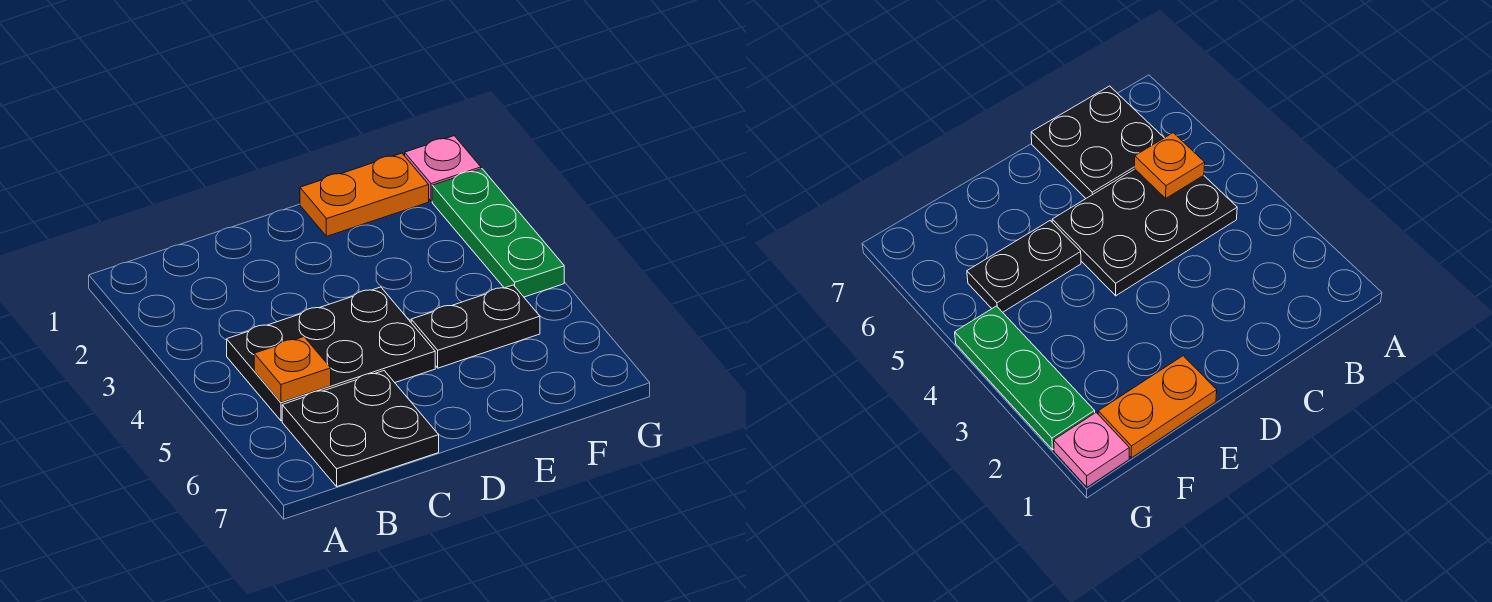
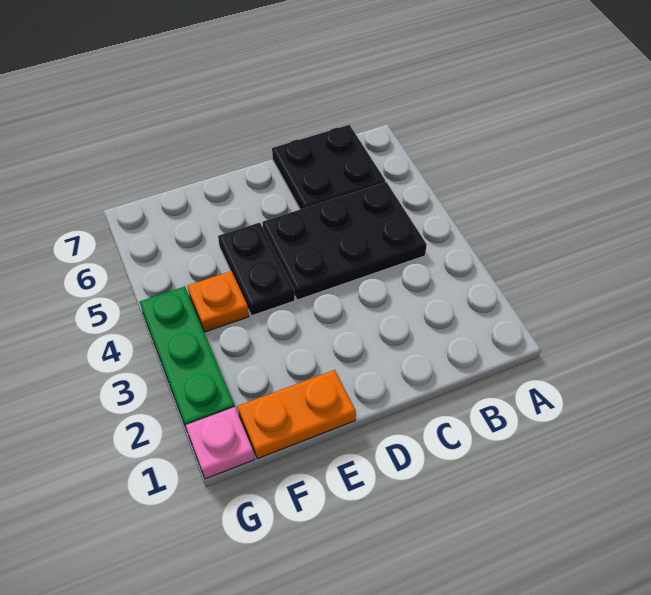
orange 1x1 plate [254,337,331,402] -> orange 1x1 plate moved to [187,271,249,332]
black 1x2 plate [411,285,540,368] -> black 1x2 plate turned to [218,223,295,316]

